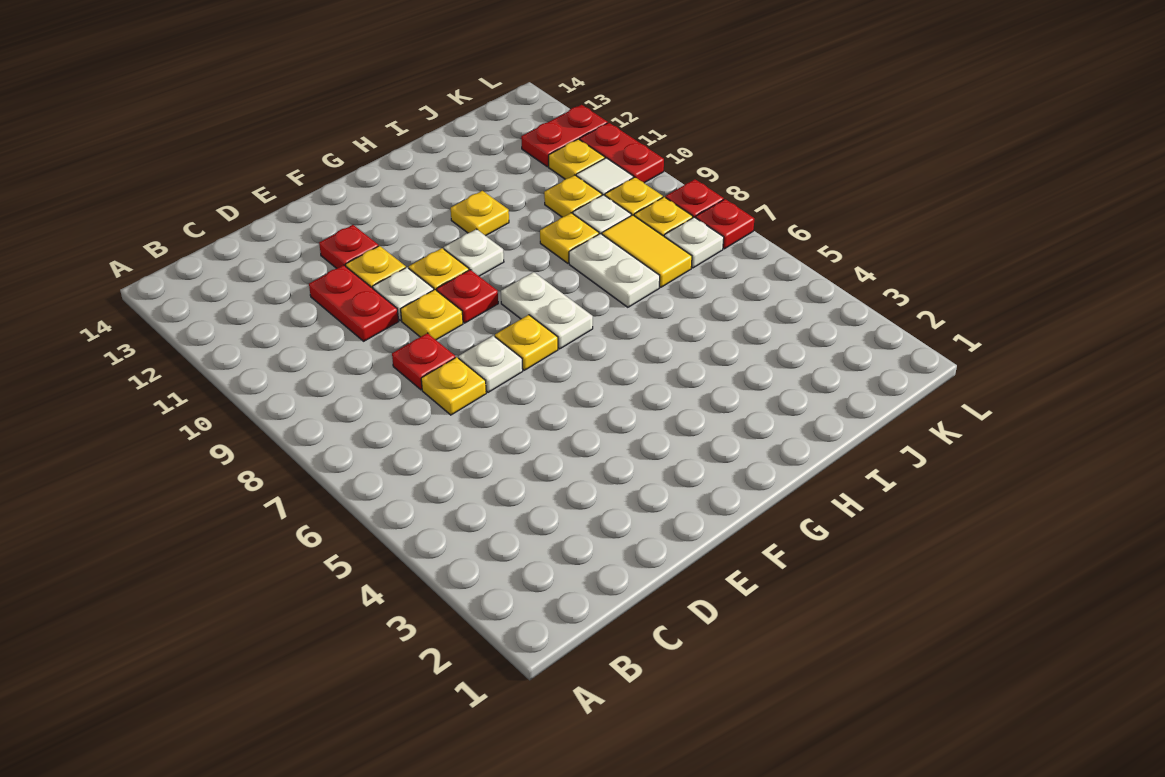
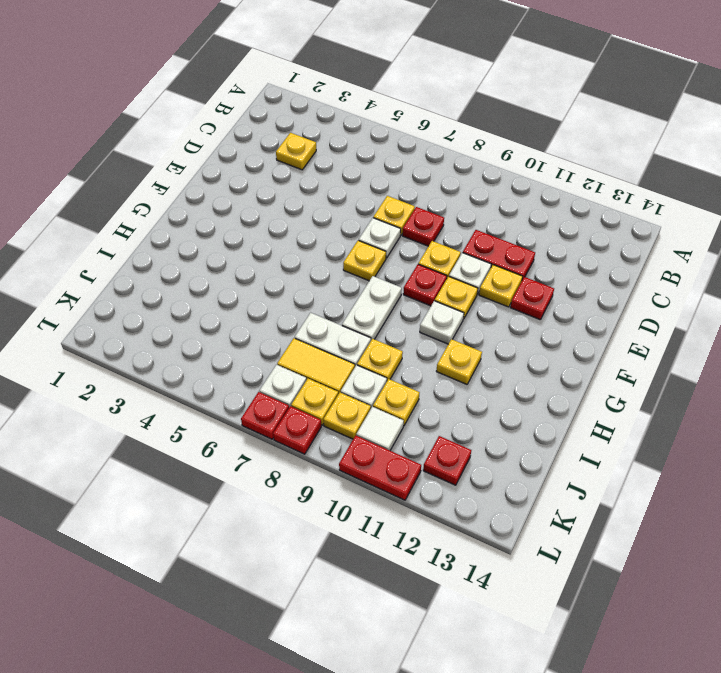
white 1x2 plate [501,272,593,349] -> white 1x2 plate turned to [342,276,402,340]
yellow 1x1 plate [549,139,605,179] -> yellow 1x1 plate moved to [276,133,316,170]
red 1x2 plate [521,105,608,167] -> red 1x1 plate [423,436,471,485]

